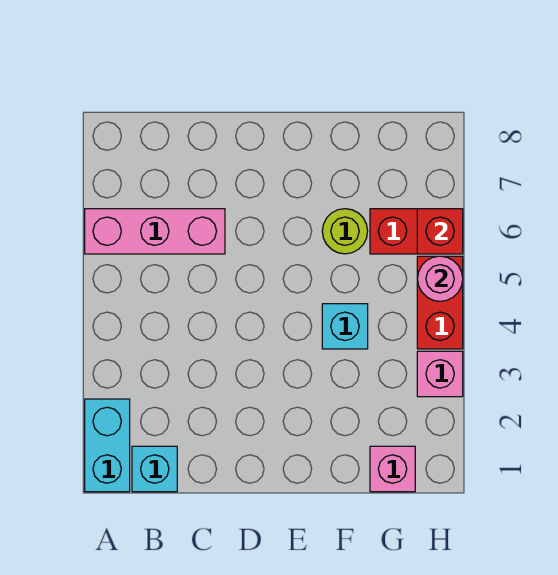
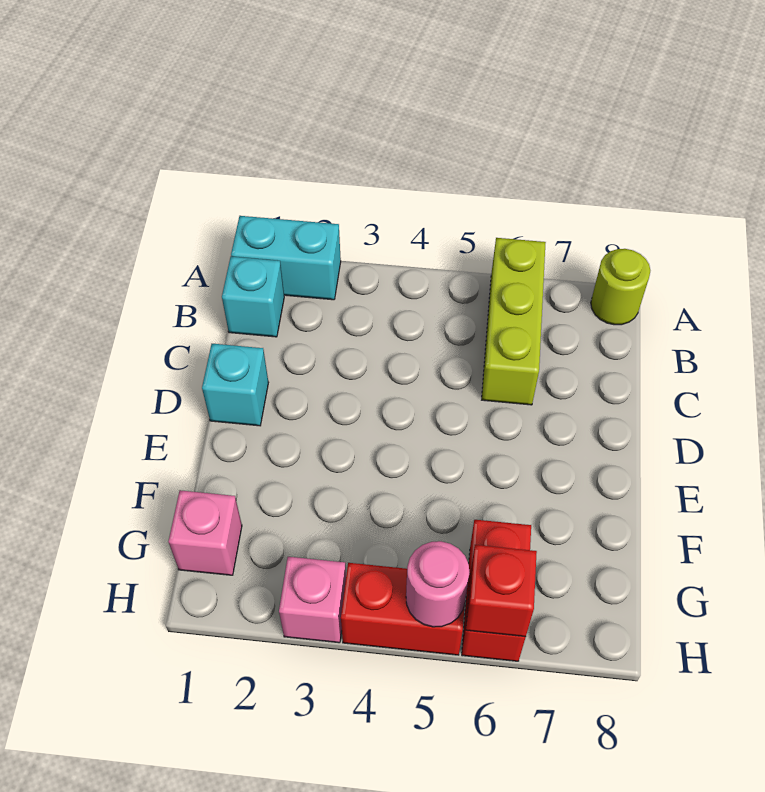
pink 1x3 brick [85,209,225,254] -> lime 1x3 brick [482,238,546,405]
cyan 1x1 brick [322,304,368,349] -> cyan 1x1 brick moved to [202,344,268,426]
lime 1x1 round brick [322,209,368,254] -> lime 1x1 round brick moved to [591,249,650,325]

